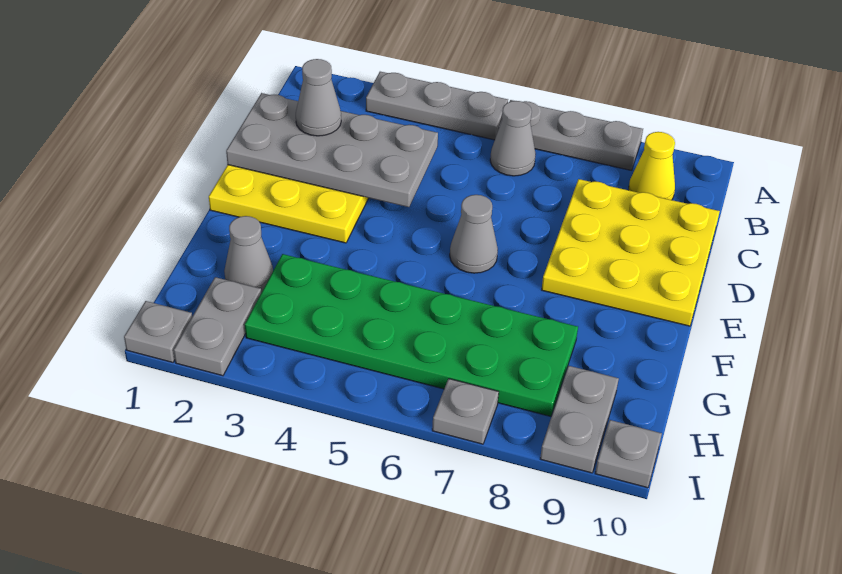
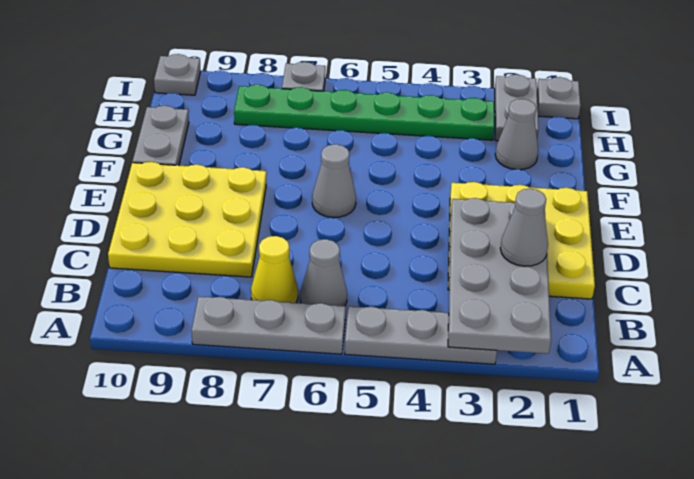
yellow 1x1 cone [629,132,675,200] -> yellow 1x1 cone moved to [251,236,298,303]
grey 2x4 plate [226,93,438,207] -> grey 2x4 plate turned to [448,198,551,354]
green 2x6 plate [245,254,578,416] -> green 1x6 plate [234,85,495,140]
grey 1x2 plate [540,366,619,473] -> grey 1x2 plate moved to [133,106,189,166]

